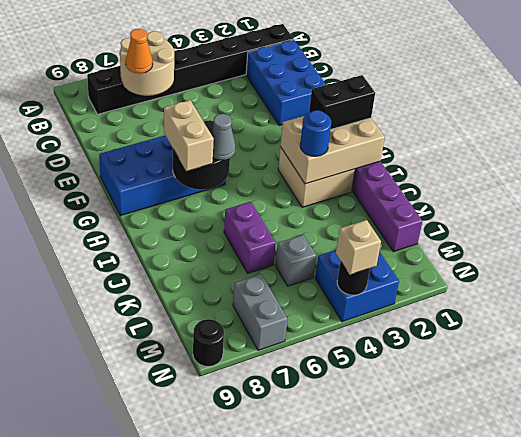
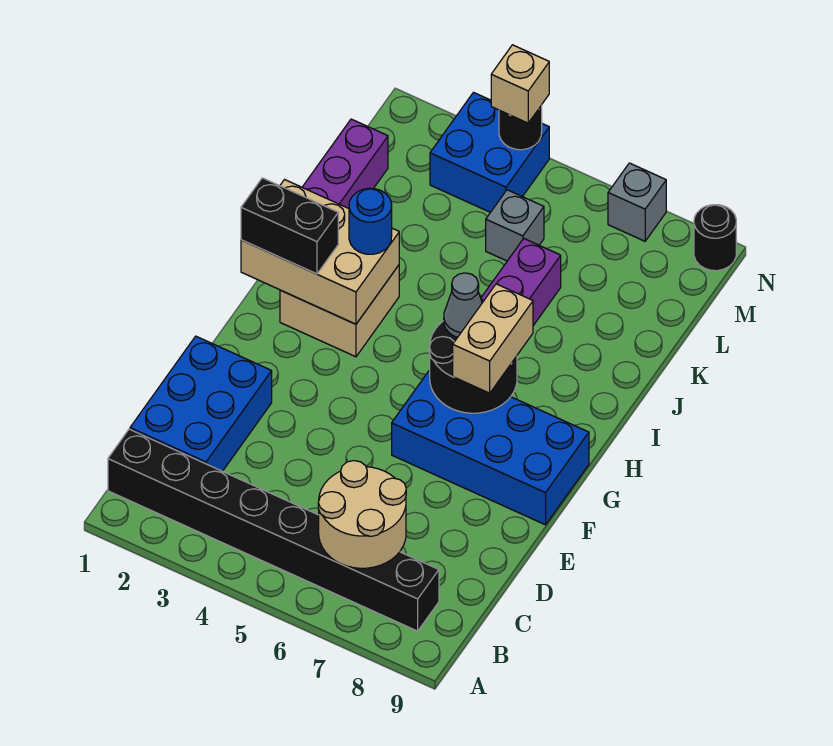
orange 1x1 cone [126,29,153,74] -> none
grey 1x2 brick [233,274,288,350] -> grey 1x1 brick [608,163,666,241]

